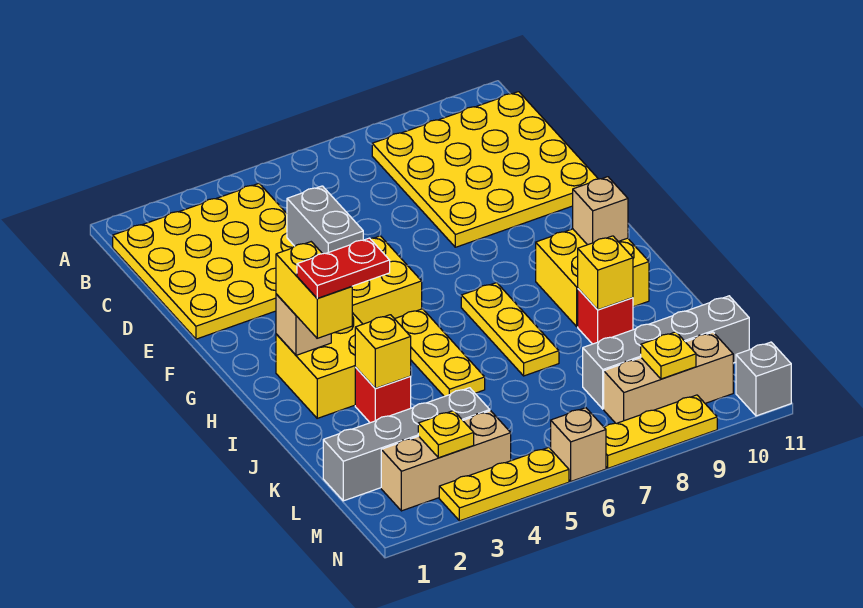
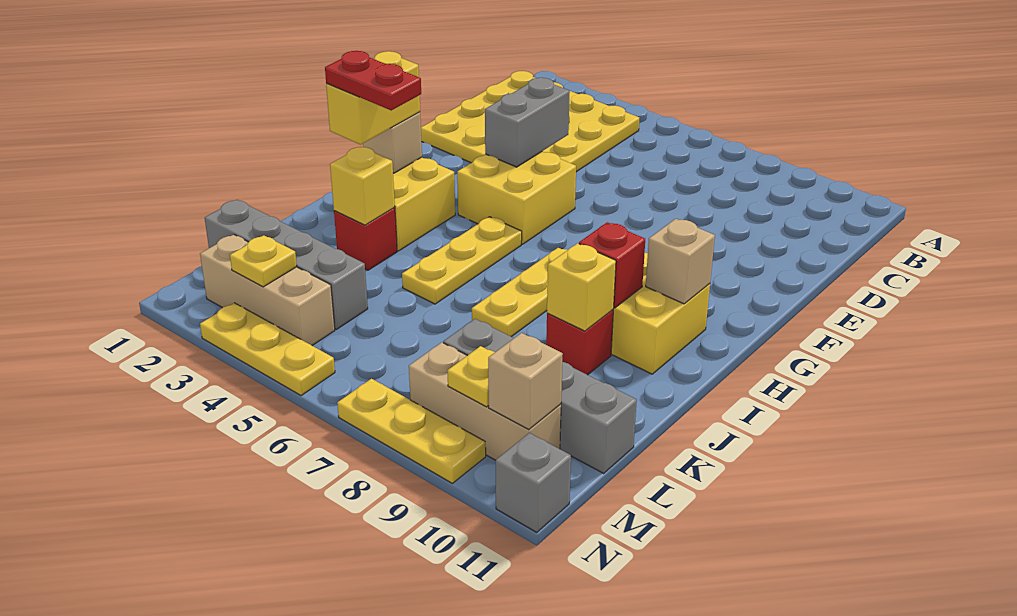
yellow 4x4 plate [372,92,598,247] -> none
none -> red 1x1 brick [579,222,645,308]
tan 1x1 brick [551,408,606,481] -> tan 1x1 brick moved to [488,333,563,430]

